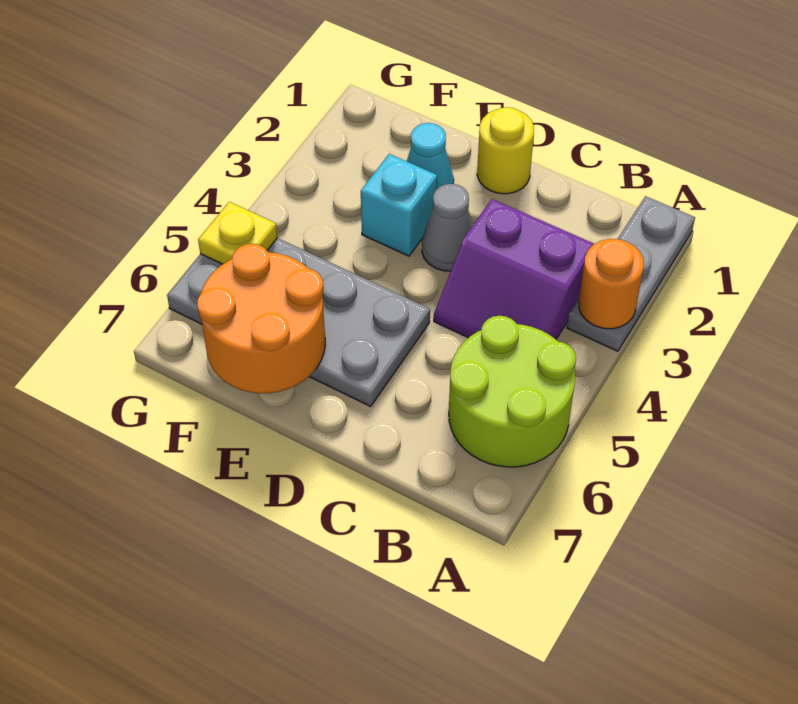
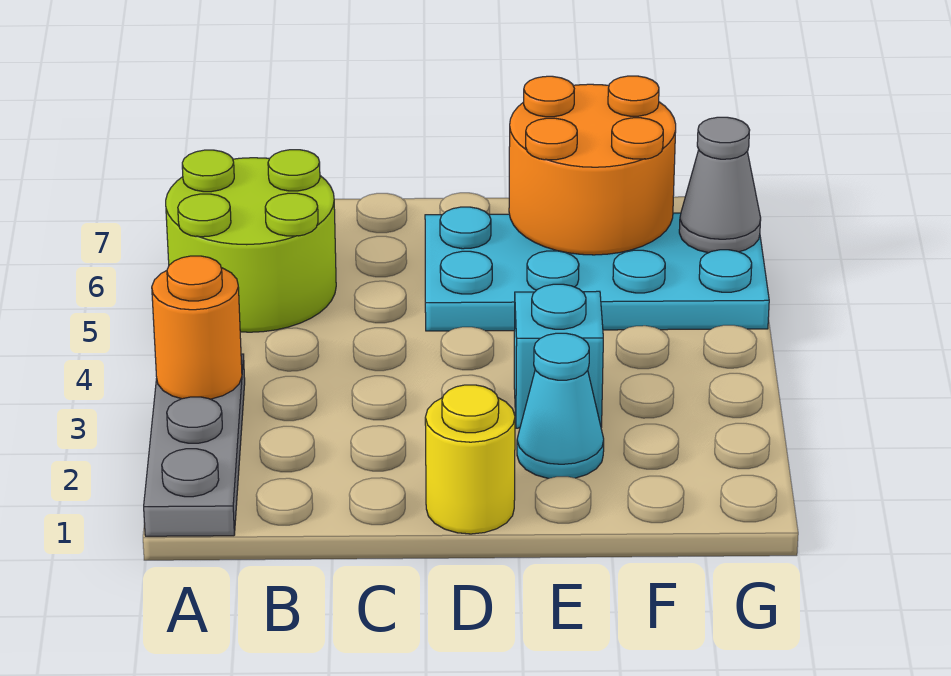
purple 2x2 slope [434,199,594,339] -> none
grey 1x1 cone [422,184,473,271] -> grey 1x1 cone moved to [679,117,761,253]
grey 2x4 plate [167,238,430,406] -> cyan 2x4 plate [425,207,769,331]
yellow 1x1 plate [198,202,277,264] -> none

